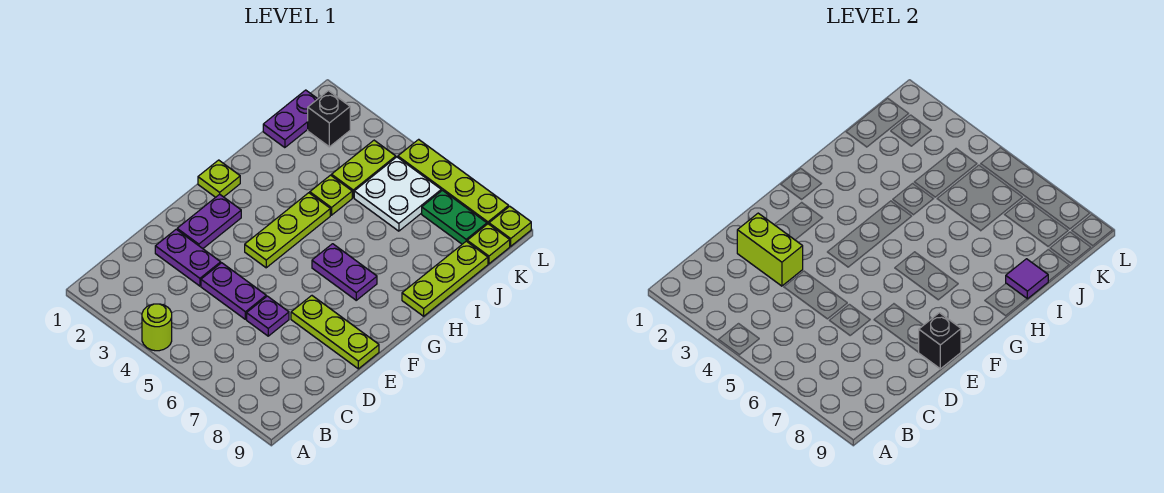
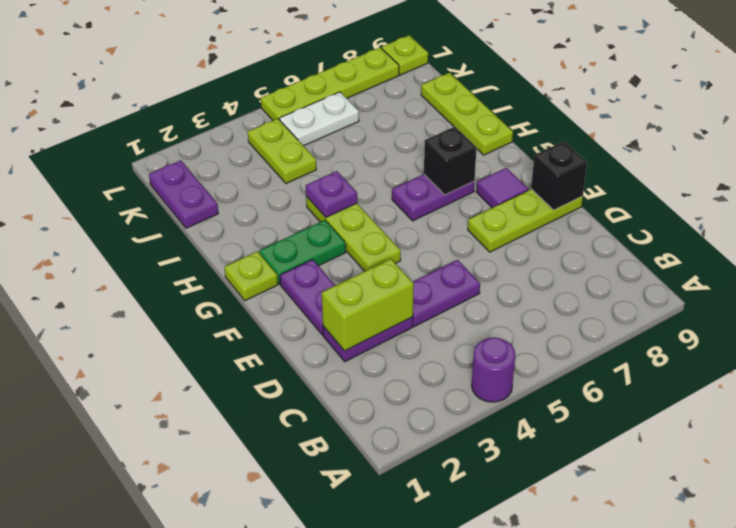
lime 1x1 round brick [142,304,172,351] -> purple 1x1 round brick [472,338,515,402]
purple 1x1 plate [247,296,289,336] -> purple 1x1 plate moved to [306,171,357,217]
lime 1x1 plate [310,175,352,215] -> none
purple 1x1 tile [1006,259,1048,299] -> purple 1x1 tile moved to [477,168,528,208]
white 2x2 plate [354,157,441,231] -> white 1x2 plate [280,92,359,146]
black 1x1 brick [308,91,350,147] -> black 1x1 brick moved to [424,127,477,195]
green 1x2 plate [422,190,487,244] -> green 1x2 plate moved to [259,220,346,284]
lime 1x1 plate [467,224,510,264] -> none

